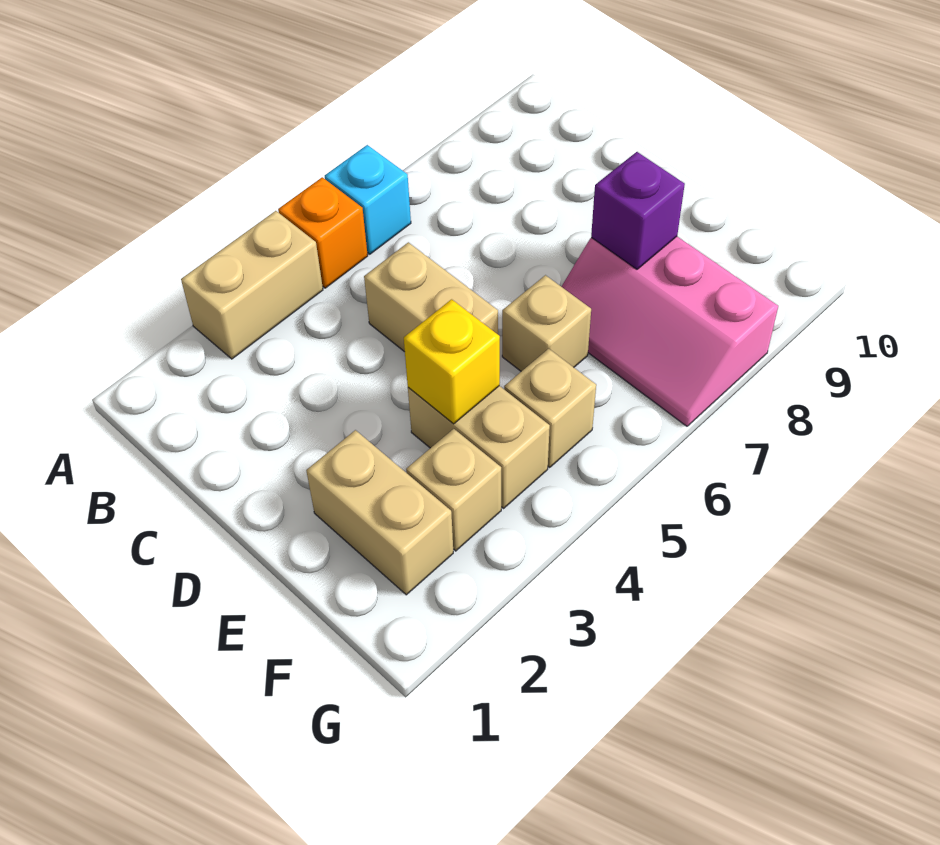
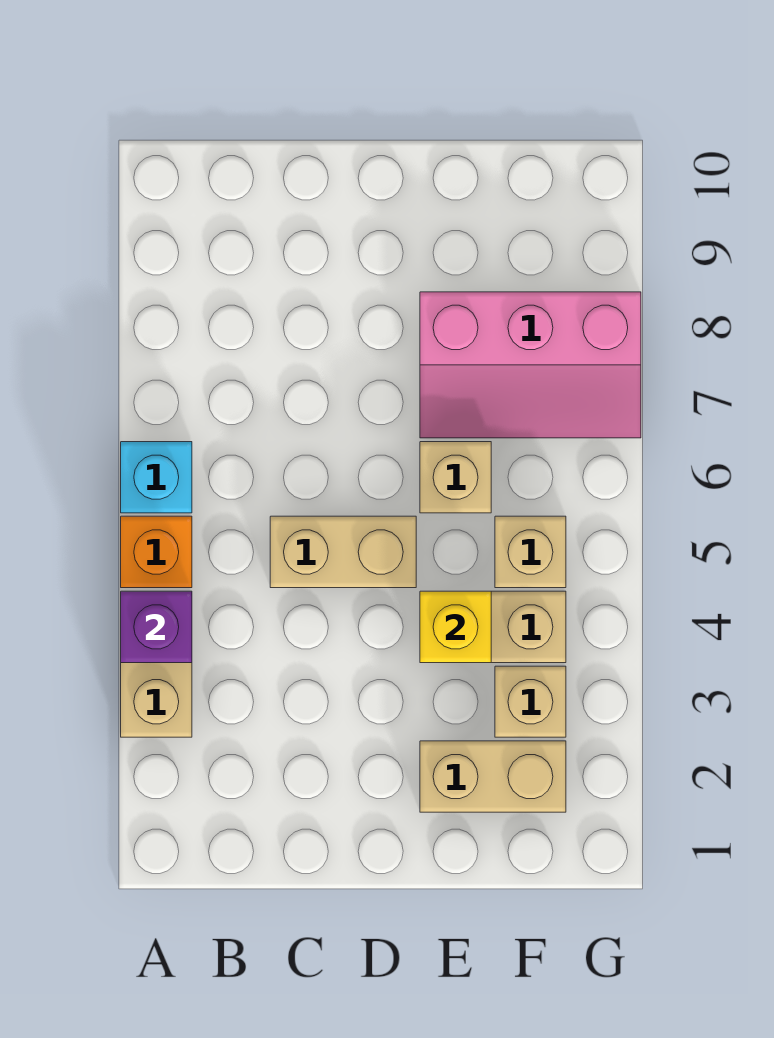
purple 1x1 brick [591,152,685,269] -> purple 1x1 brick moved to [121,591,192,663]

